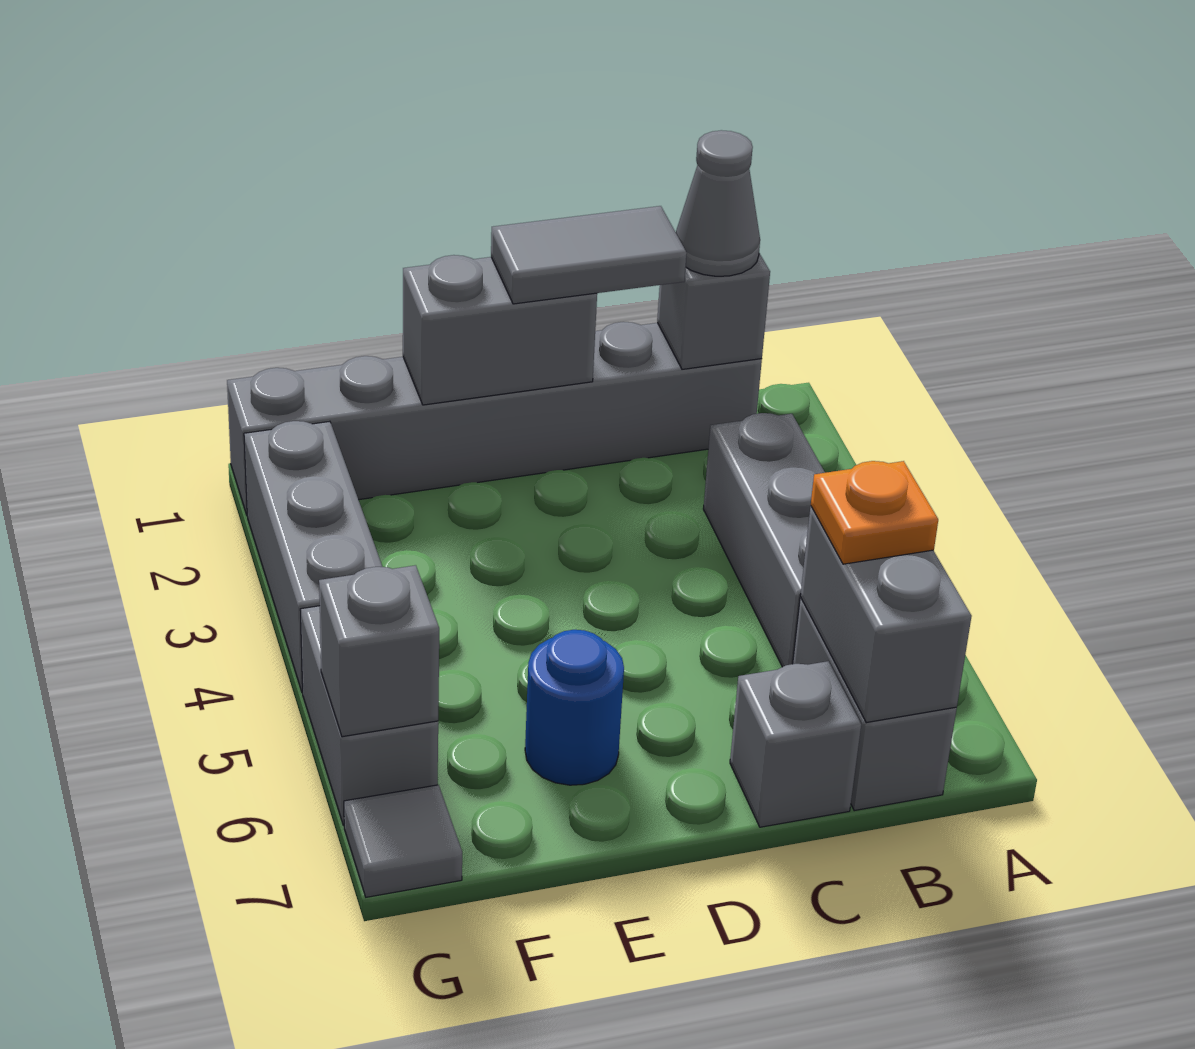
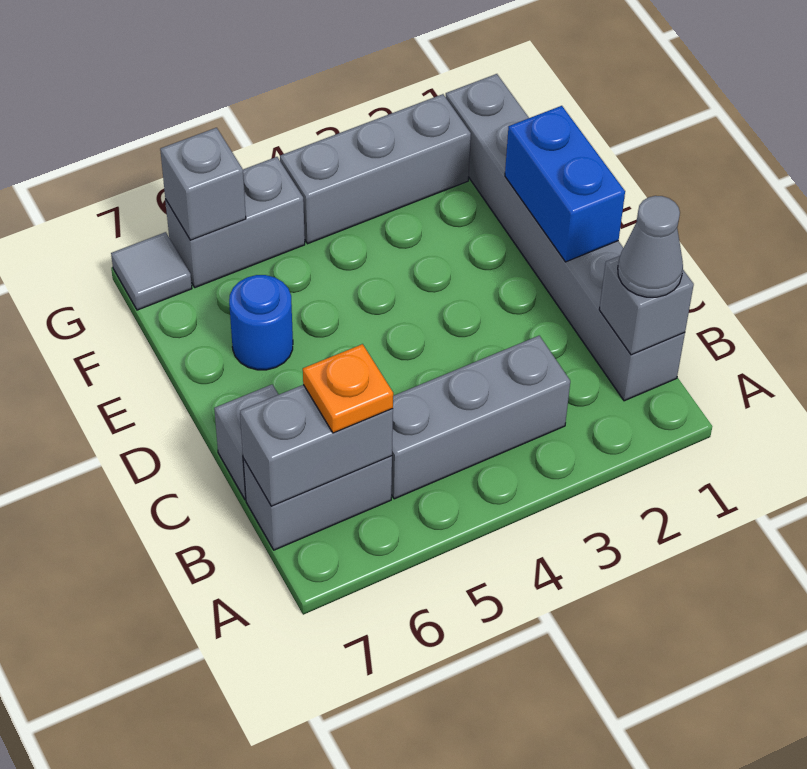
grey 1x2 tile [491,206,687,304] -> none
grey 1x2 brick [403,255,597,405] -> blue 1x2 brick [505,106,625,262]

